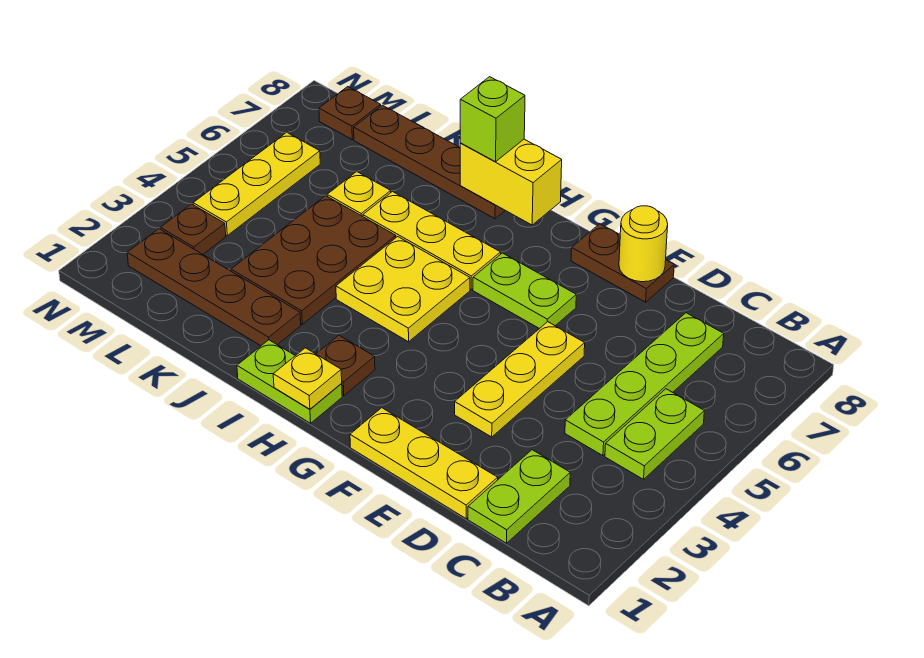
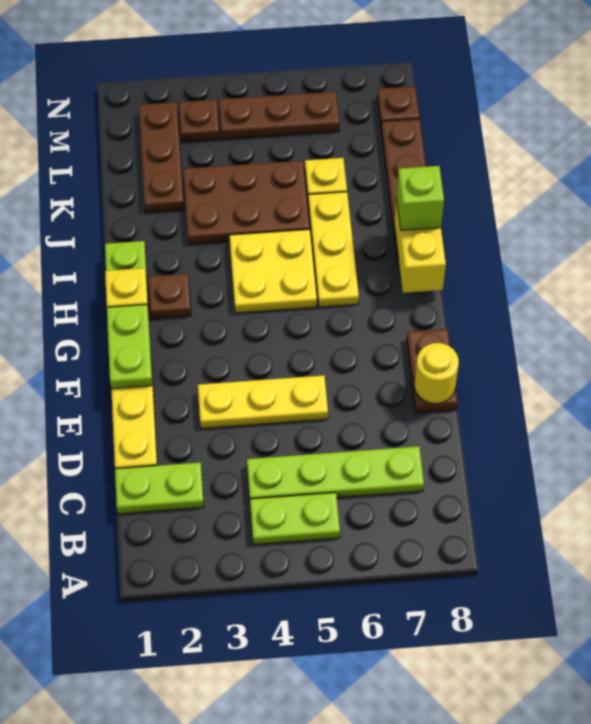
lime 1x2 plate [473,253,576,329] -> lime 1x2 plate moved to [107,305,152,389]
brown 1x4 plate [127,229,301,346] -> brown 1x3 plate [139,102,184,213]
yellow 1x3 plate [193,132,320,235] -> brown 1x3 plate [219,91,340,140]

